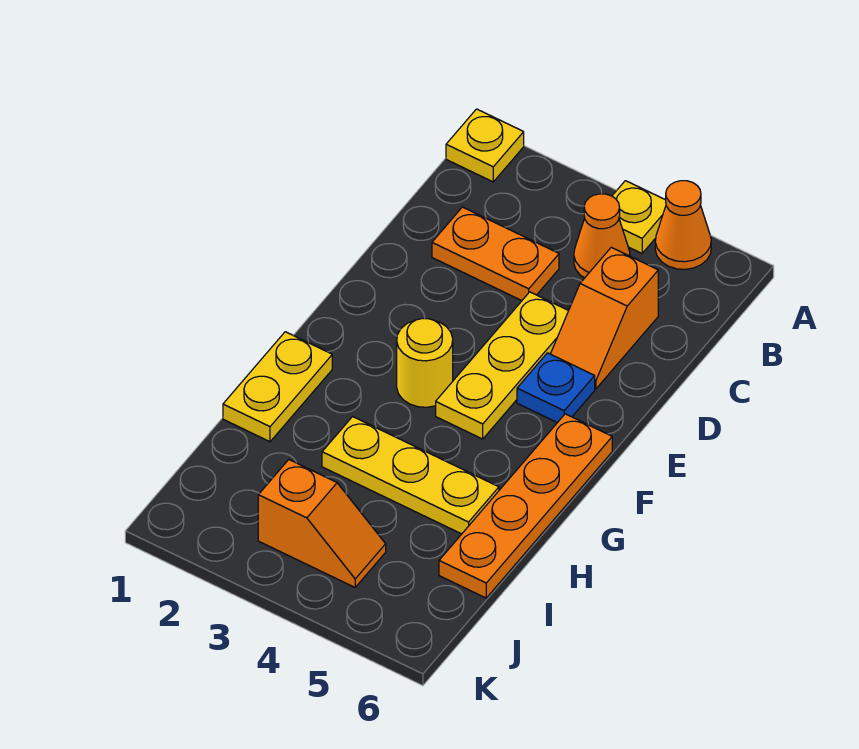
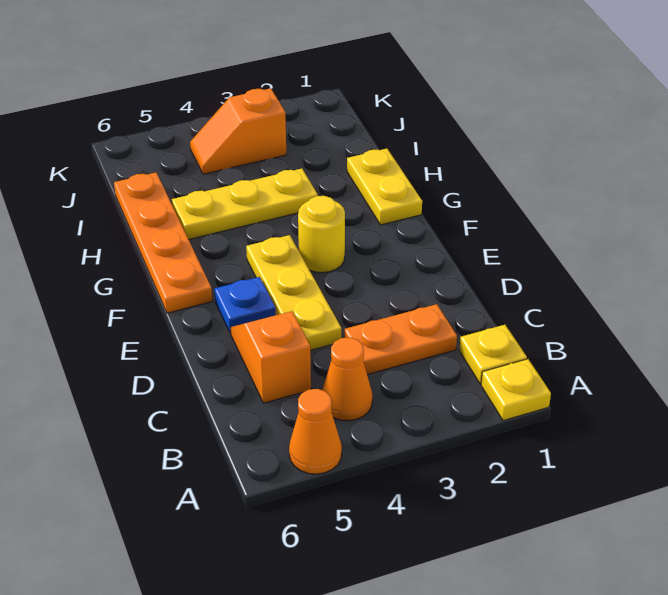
yellow 1x1 plate [612,181,666,253] -> yellow 1x1 plate moved to [459,325,527,384]

